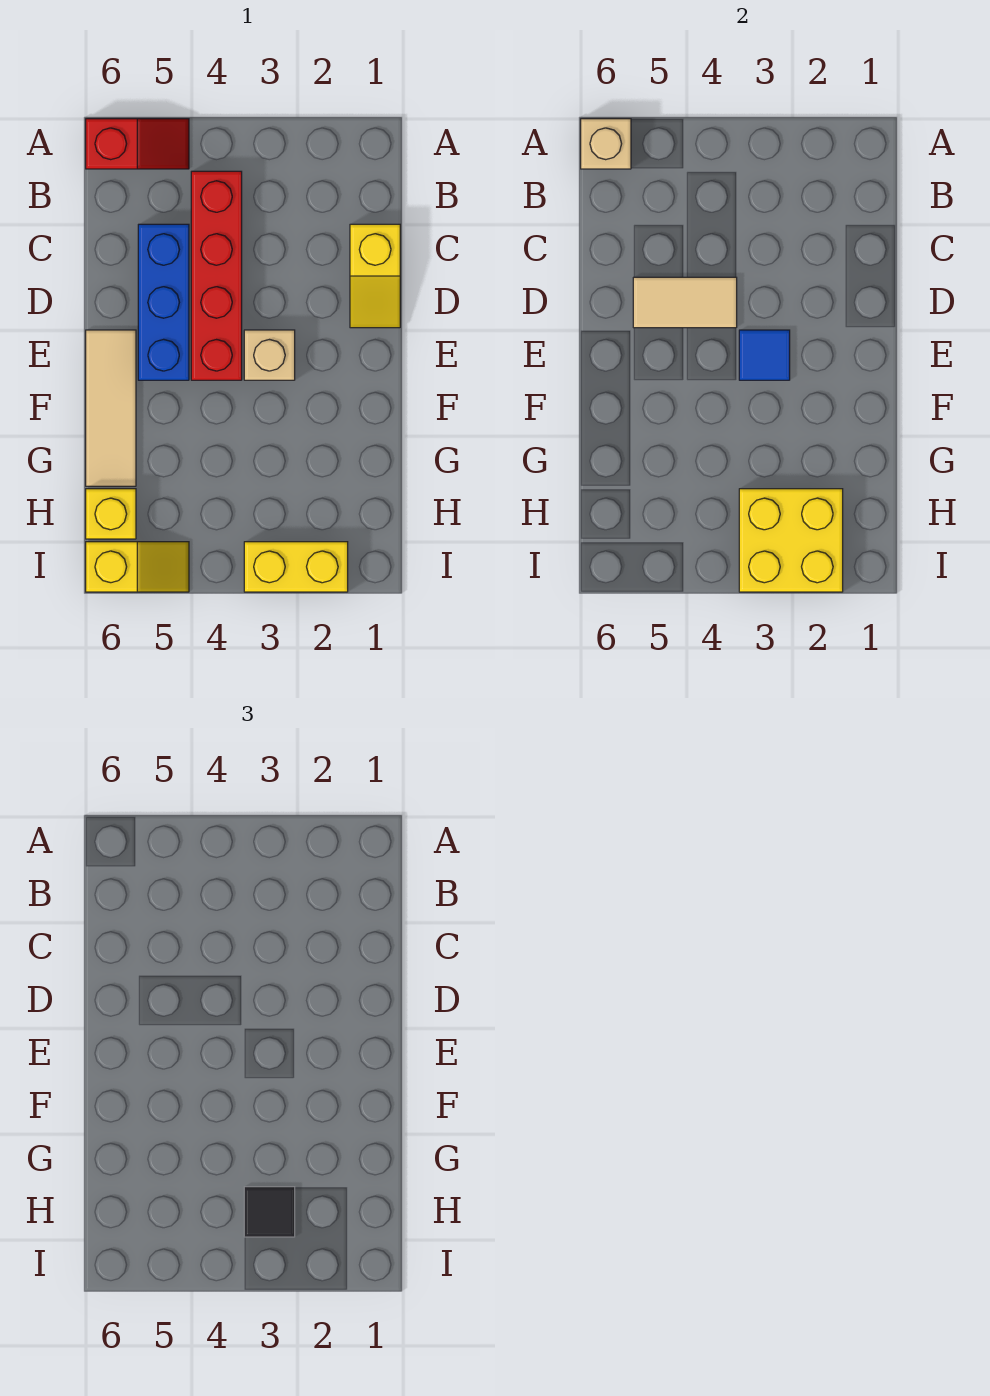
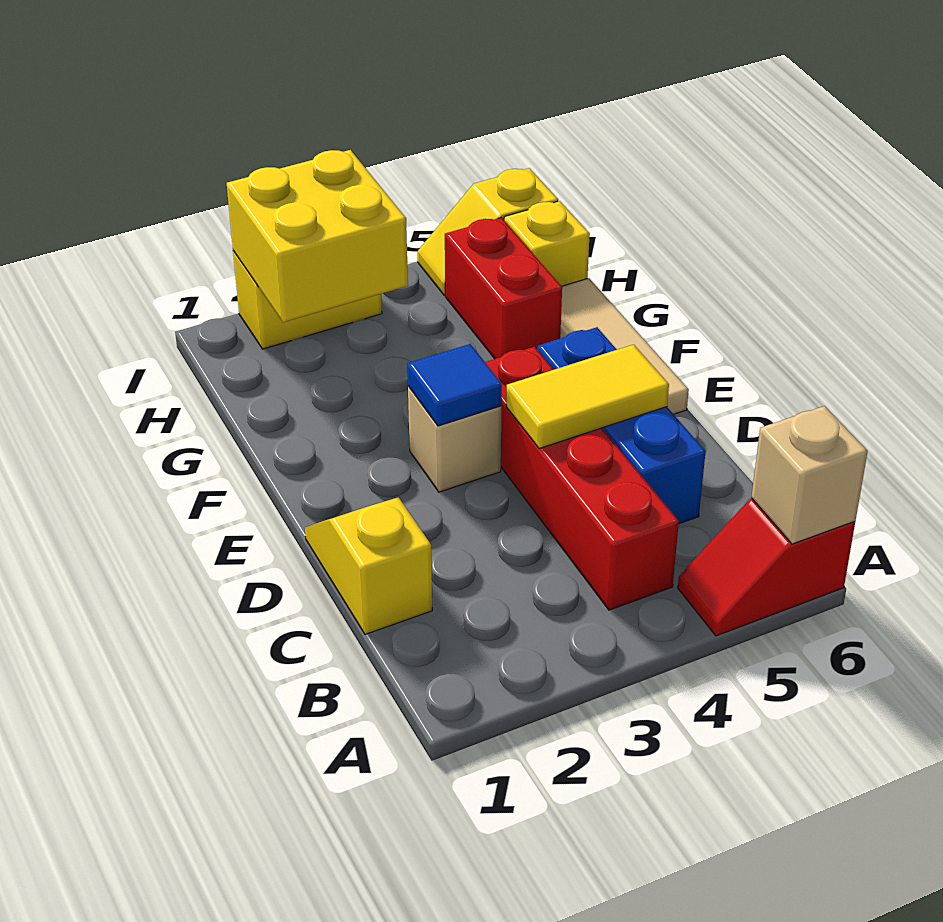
tan 1x2 tile [633,277,737,328] -> yellow 1x2 tile [506,345,669,449]
none -> red 1x2 brick [445,218,562,359]
black 1x1 tile [244,1187,295,1237] -> none

